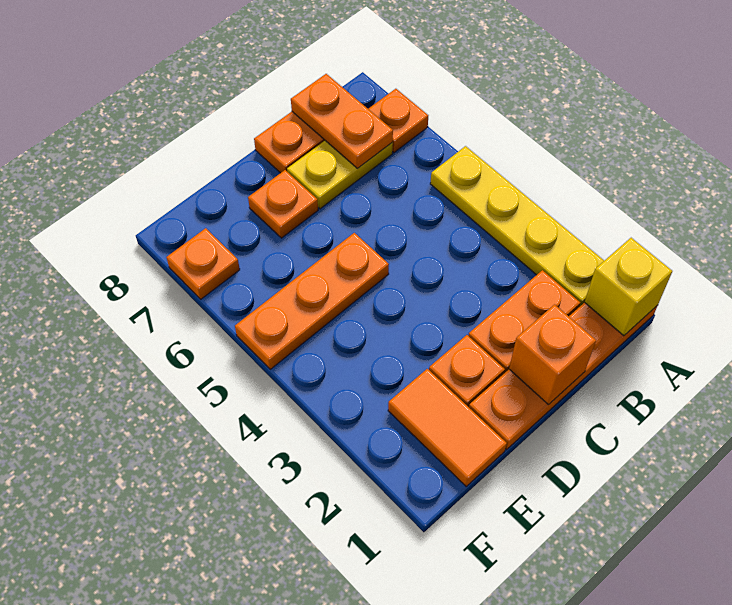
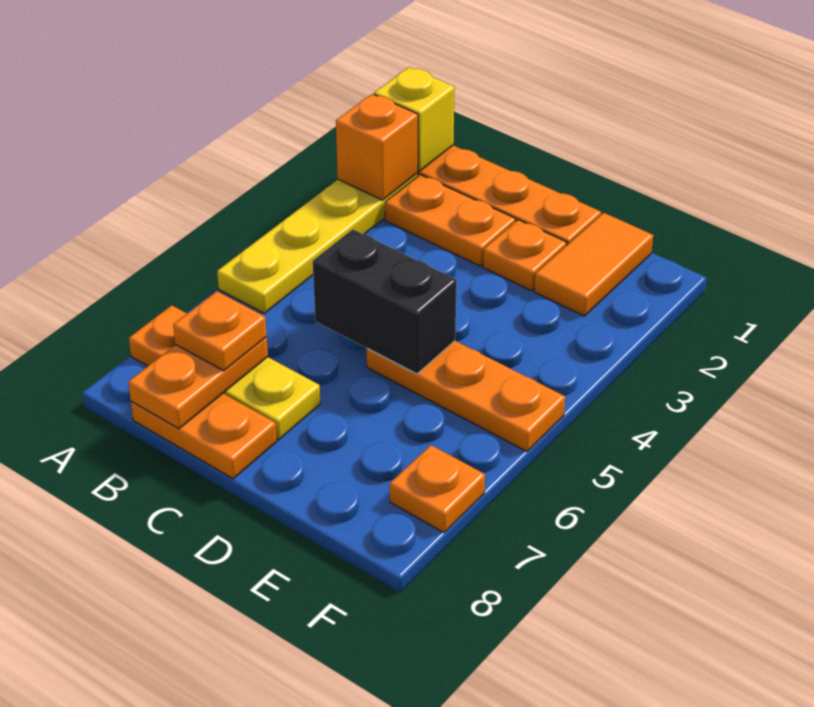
orange 1x1 brick [509,304,596,405] -> orange 1x1 brick moved to [336,94,418,200]
none -> black 1x2 brick [313,230,457,374]
orange 1x1 plate [248,170,318,238] -> orange 1x1 plate moved to [173,291,267,371]

